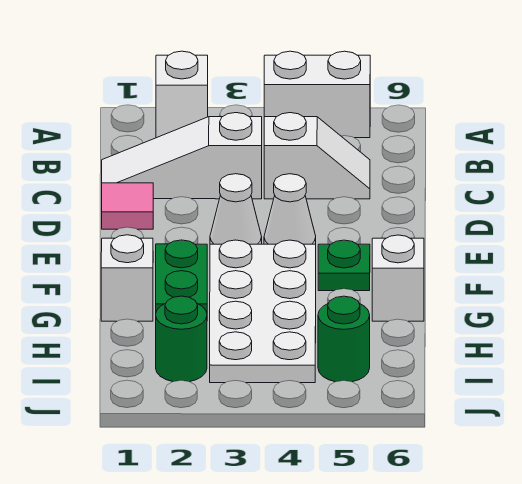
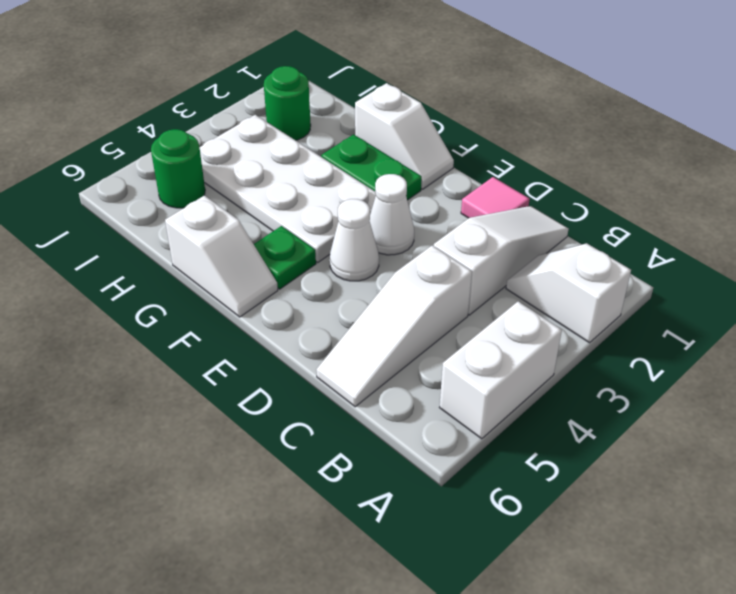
white 1x2 slope [264,113,370,199] -> white 1x3 slope [316,245,472,407]

